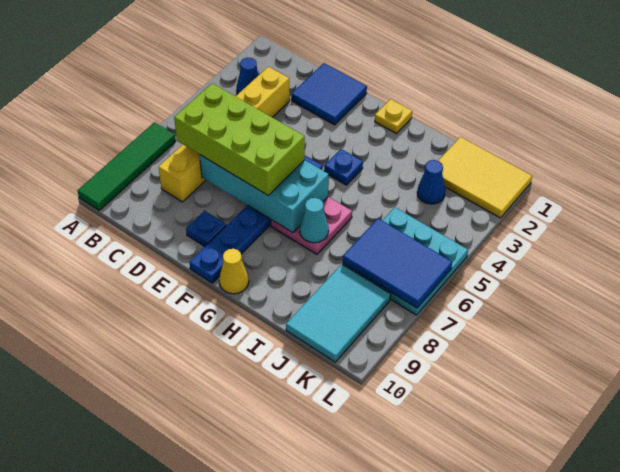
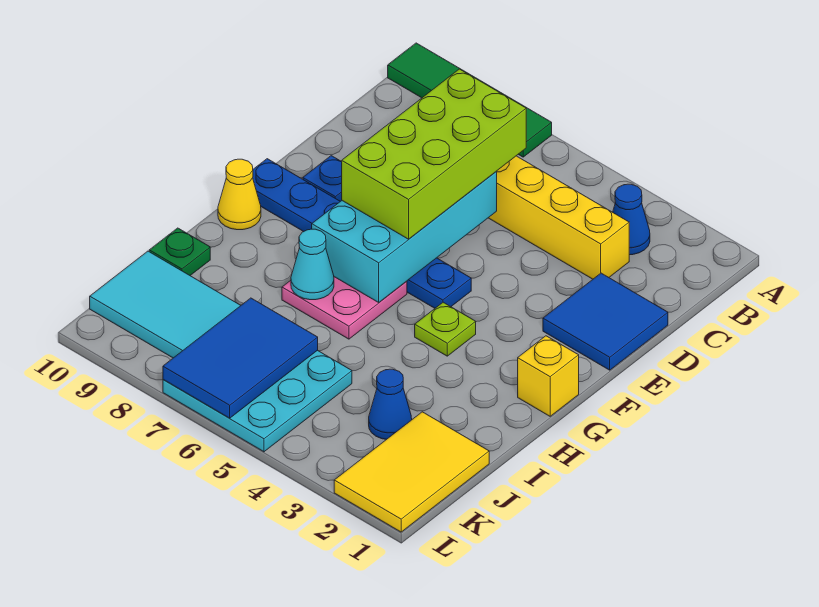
yellow 1x1 plate [375,99,412,134] -> yellow 1x1 brick [518,336,579,416]
blue 1x1 plate [324,149,363,185] -> lime 1x1 plate [415,302,476,356]
none -> green 1x1 plate [149,228,210,275]

